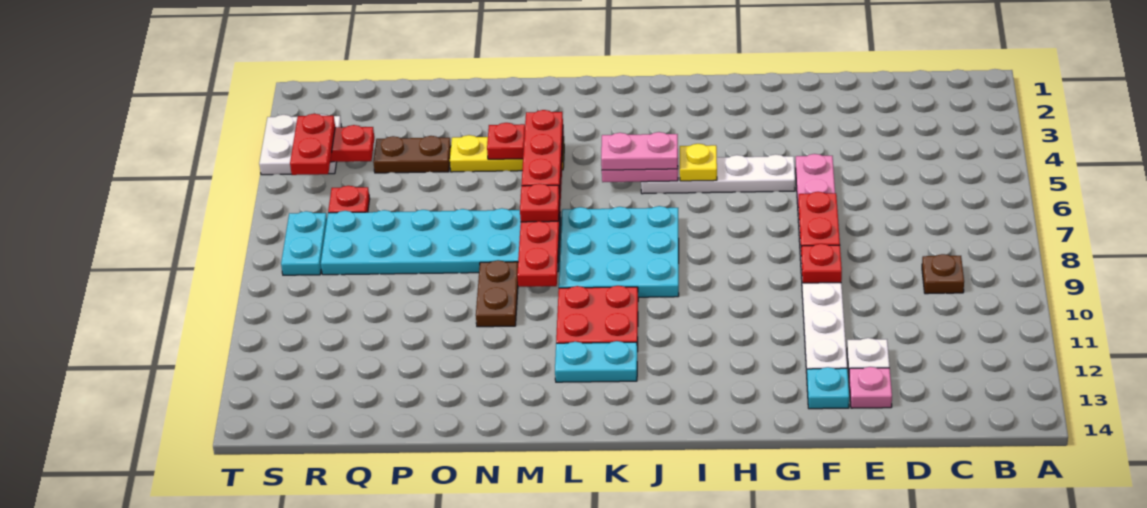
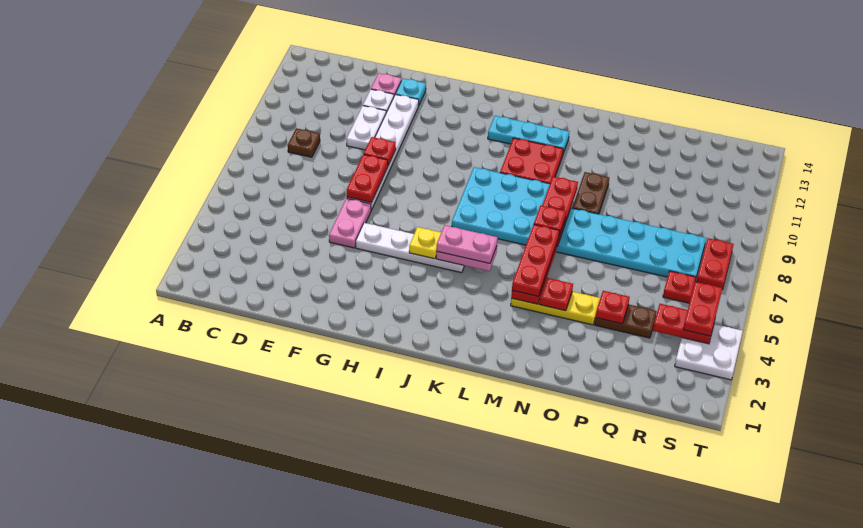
none -> white 1x2 plate [347,106,386,150]
cyan 1x2 plate [555,341,637,382] -> cyan 1x3 plate [488,116,569,154]
none -> red 1x1 plate [596,291,630,324]
cyan 1x2 plate [281,211,327,275] -> red 1x2 plate [697,238,734,289]

